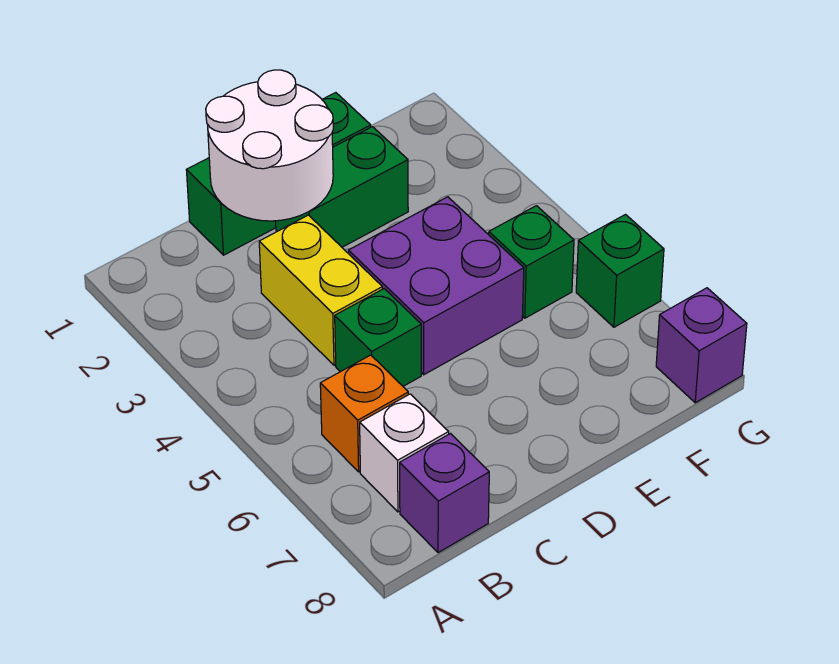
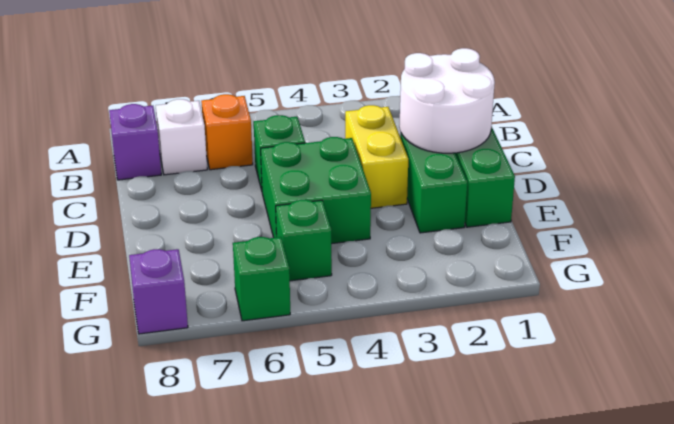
yellow 1x2 brick [259,215,382,365] -> yellow 1x2 brick turned to [345,105,408,208]
purple 2x2 brick [348,197,524,375] -> green 2x2 brick [261,137,371,244]

